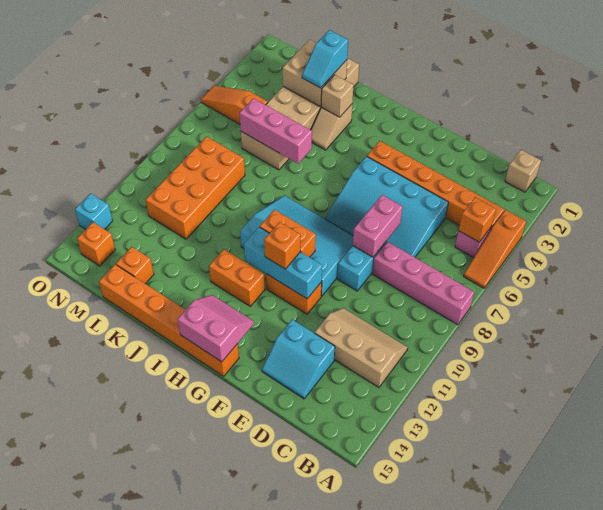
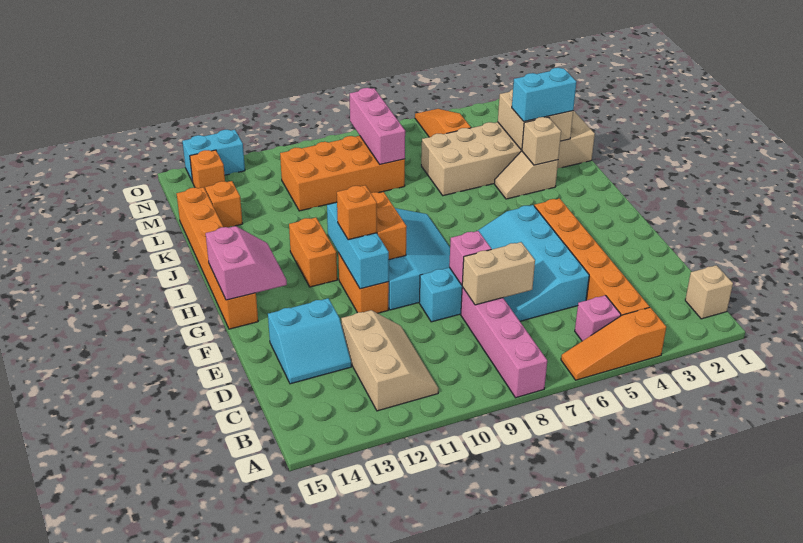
orange 1x1 brick [459,197,496,242] -> none
none -> tan 1x2 brick [462,242,535,305]
cyan 2x2 slope [262,320,335,399] -> cyan 2x2 slope turned to [268,298,351,384]
pink 1x2 brick [353,195,402,257] -> pink 1x1 brick [449,231,491,285]
pink 1x3 brick [239,98,312,164] -> pink 1x3 brick moved to [350,88,405,164]
cyan 1x2 slope [302,30,348,88] -> cyan 1x2 brick [512,68,576,121]
cyan 1x1 brick [75,193,113,229] -> cyan 1x2 brick [182,130,245,182]

